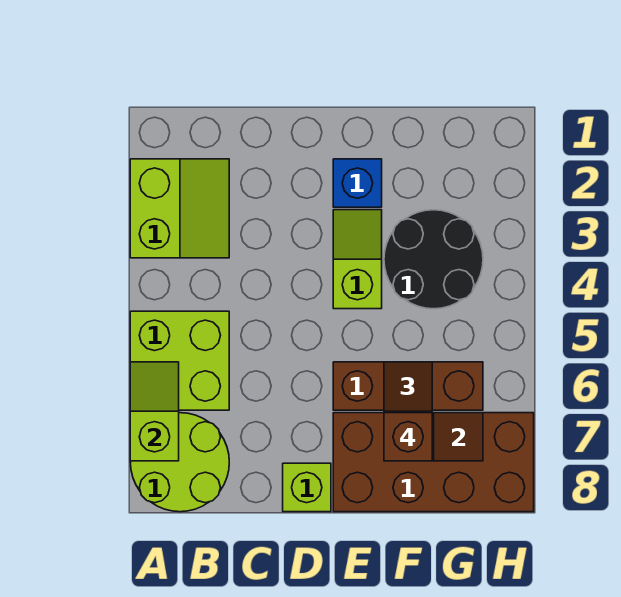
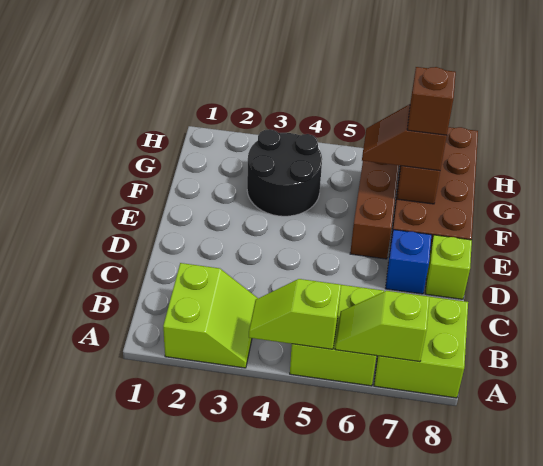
lime 2x2 slope [130,159,229,258] -> lime 2x2 slope turned to [163,263,258,368]
lime 2x2 round brick [130,413,229,512] -> lime 2x2 brick [374,297,468,398]
blue 1x1 brick [333,159,382,207] -> blue 1x1 brick moved to [385,230,431,294]
lime 1x2 slope [333,210,382,309] -> lime 1x2 slope moved to [249,279,341,349]

